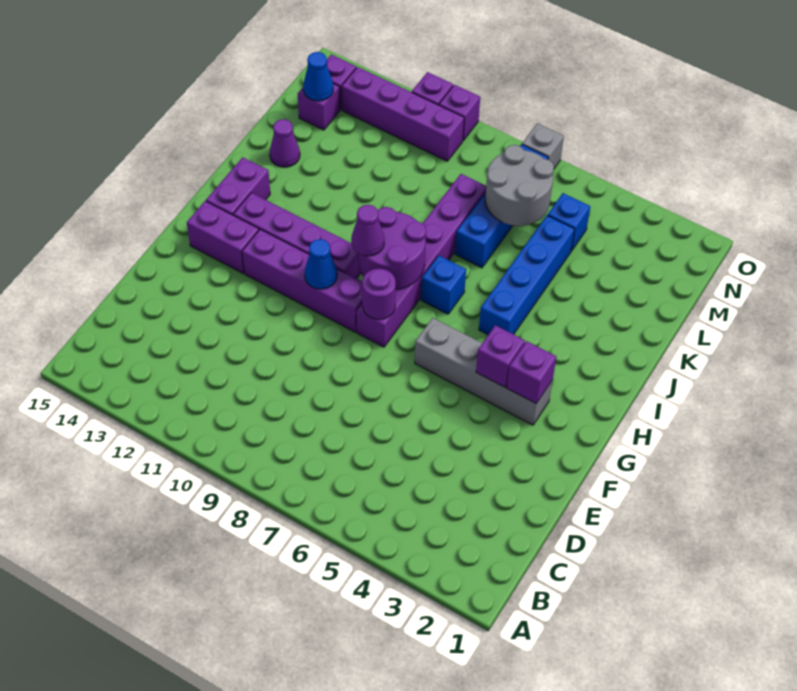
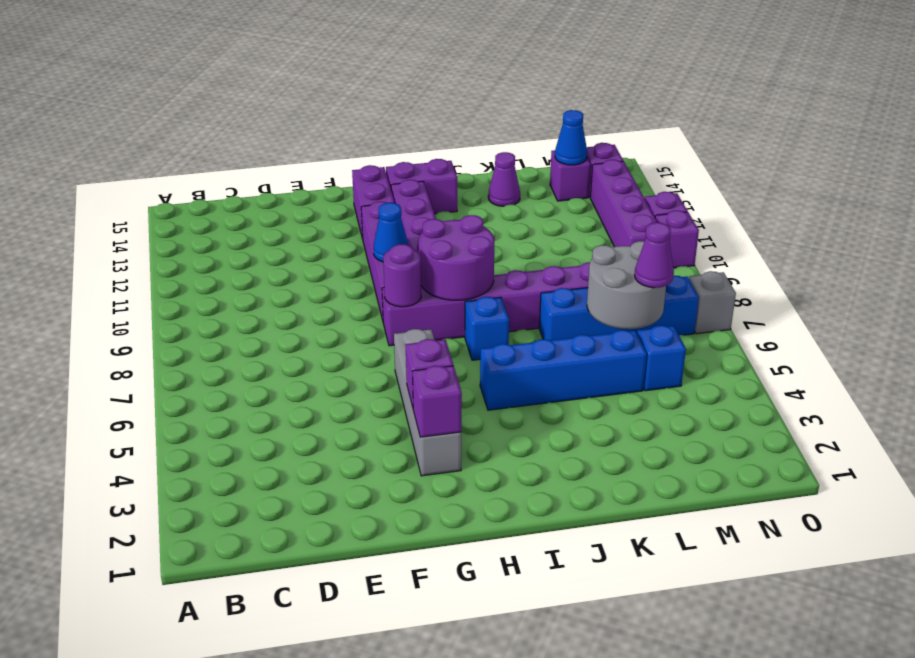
purple 1x1 cone [351,205,384,256] -> purple 1x1 cone moved to [635,223,674,288]

